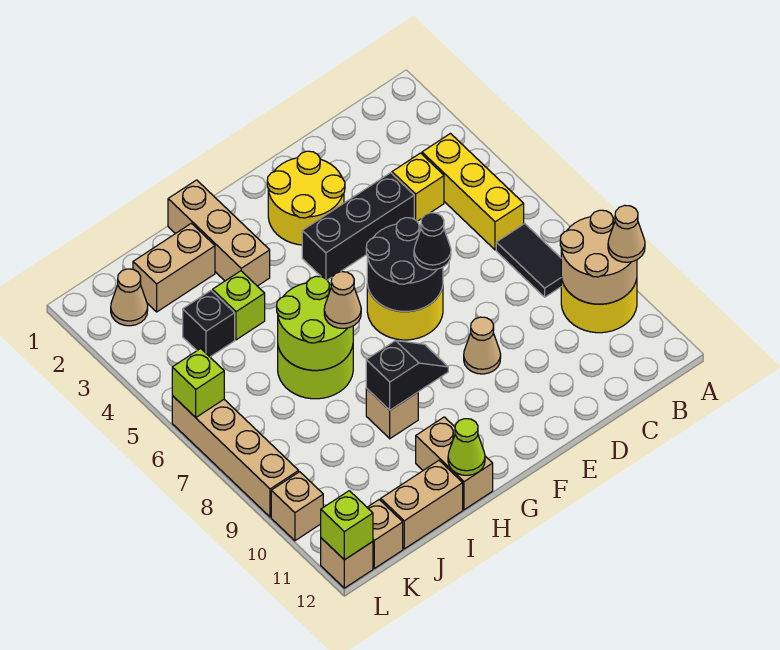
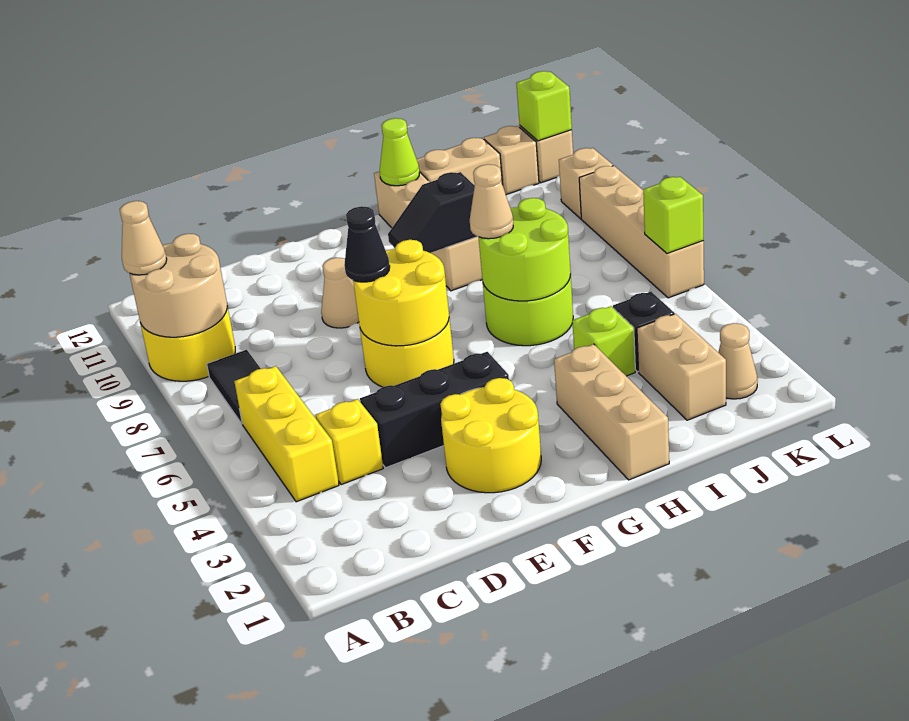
black 2x2 round brick [366,218,443,311] -> yellow 2x2 round brick [353,240,449,346]
tan 1x2 brick [133,223,215,312] -> tan 1x2 brick turned to [637,314,726,420]

